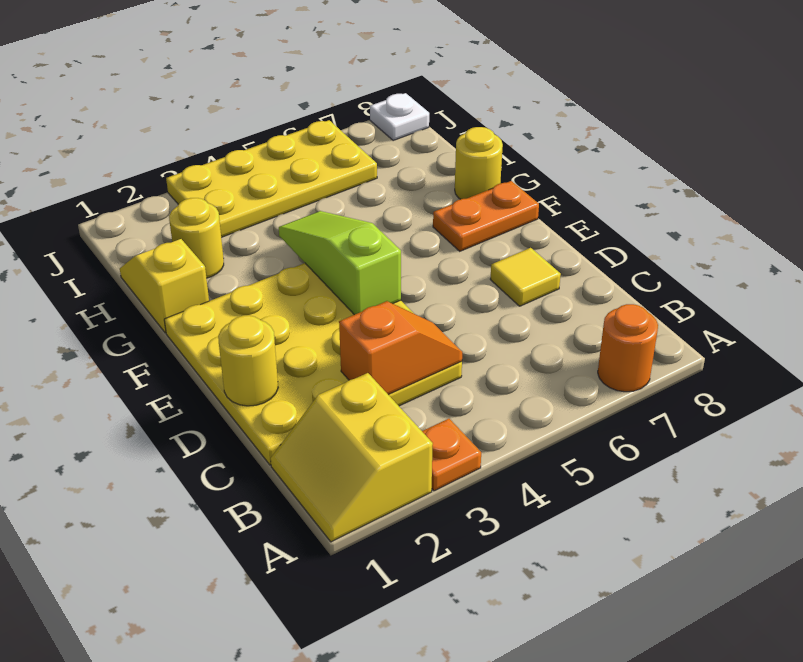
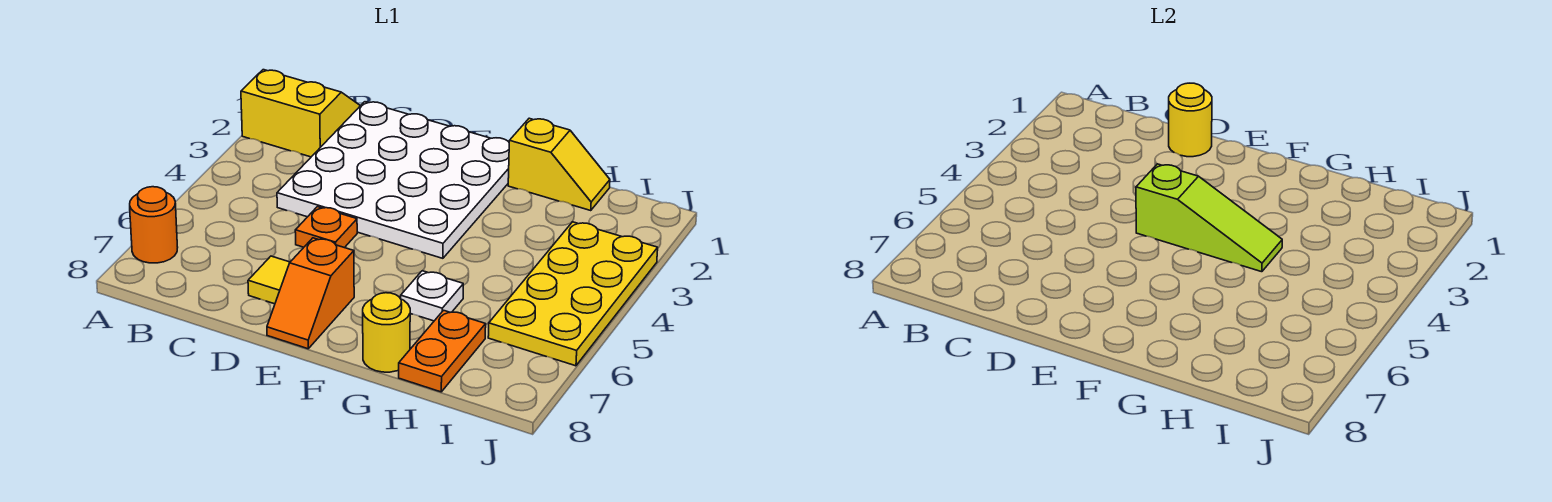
orange 1x1 plate [422,419,481,491] -> orange 1x1 plate moved to [295,207,357,248]
yellow 4x4 plate [164,263,462,465] -> white 4x4 plate [277,102,509,258]
orange 1x2 slope [339,301,462,395] -> orange 1x2 slope moved to [267,238,354,349]
orange 1x2 plate [433,181,539,251] -> orange 1x2 plate moved to [399,310,486,392]
yellow 1x1 round brick [169,198,224,278] -> none
white 1x1 plate [370,93,429,141] -> white 1x1 plate moved to [401,271,463,321]

